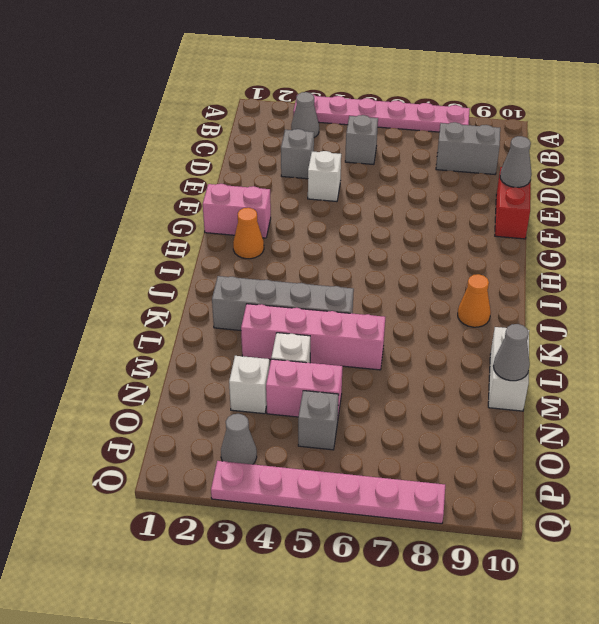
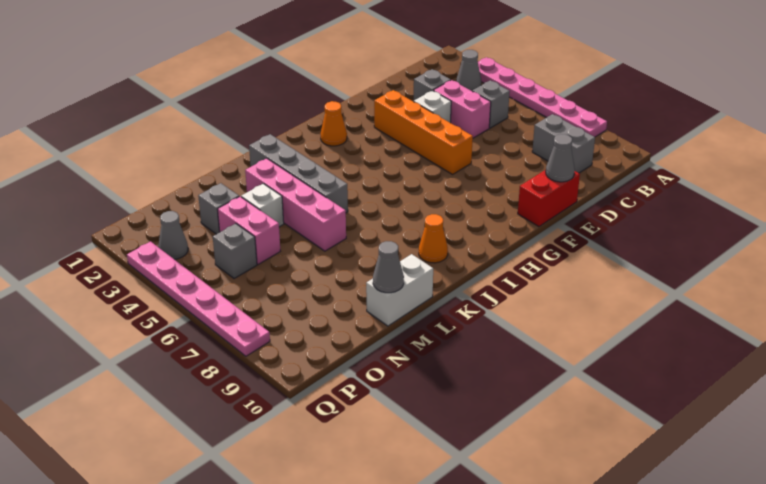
none -> orange 1x4 brick [374,90,473,174]
pink 1x2 brick [203,184,271,238] -> pink 1x2 brick moved to [433,80,491,138]
white 1x1 brick [229,356,270,414] -> grey 1x1 brick [198,183,239,234]

